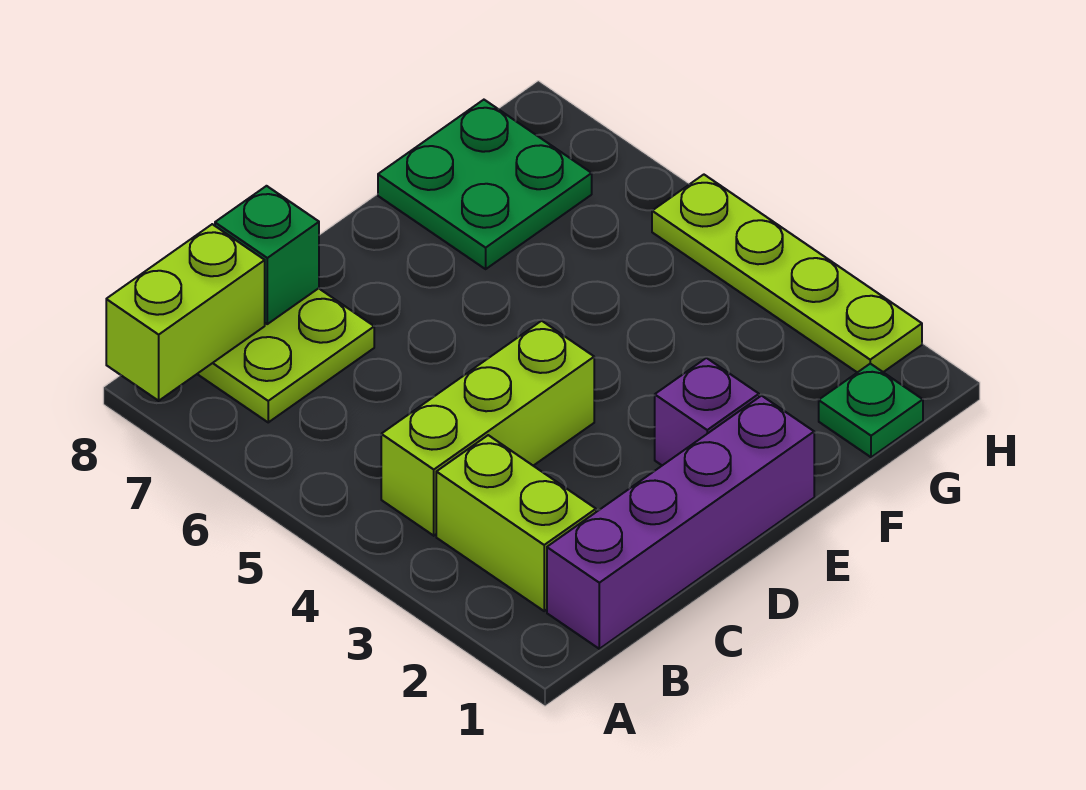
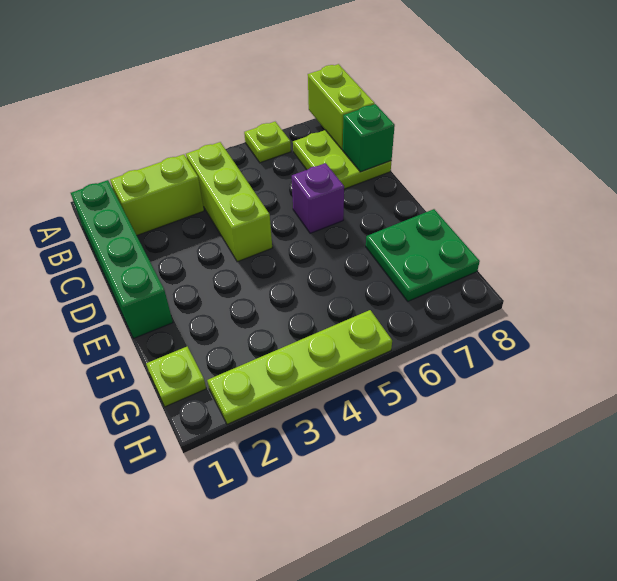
none -> lime 1x1 plate [244,122,291,163]
purple 1x4 brick [547,396,814,649] -> green 1x4 brick [71,180,173,338]
purple 1x1 brick [655,358,759,465] -> purple 1x1 brick moved to [292,163,344,233]
green 1x1 plate [819,364,923,457] -> lime 1x1 plate [146,347,206,407]

